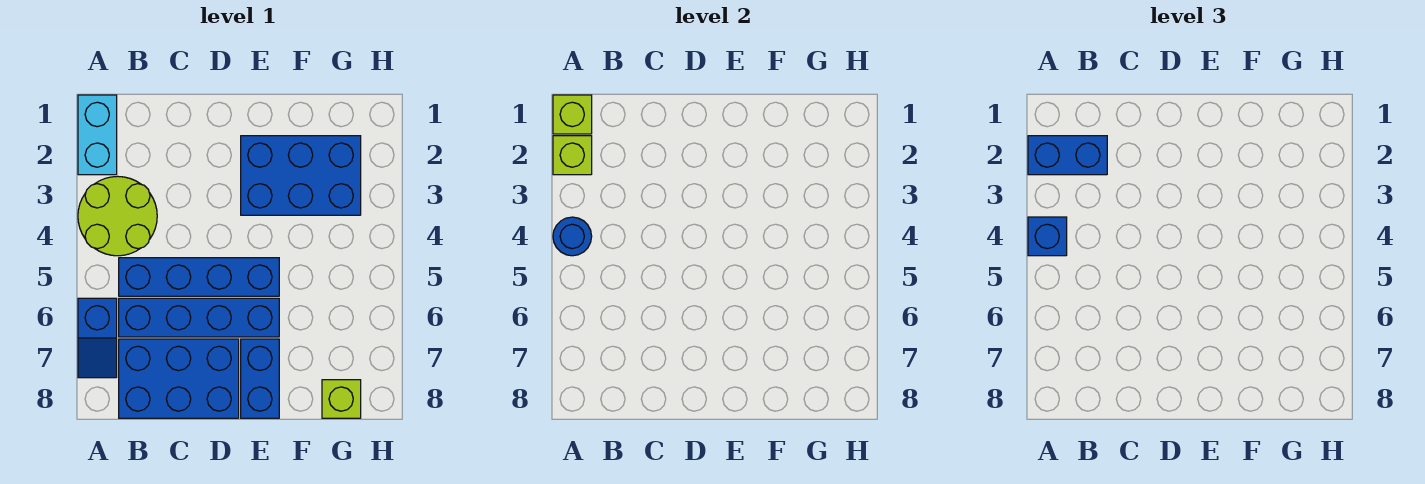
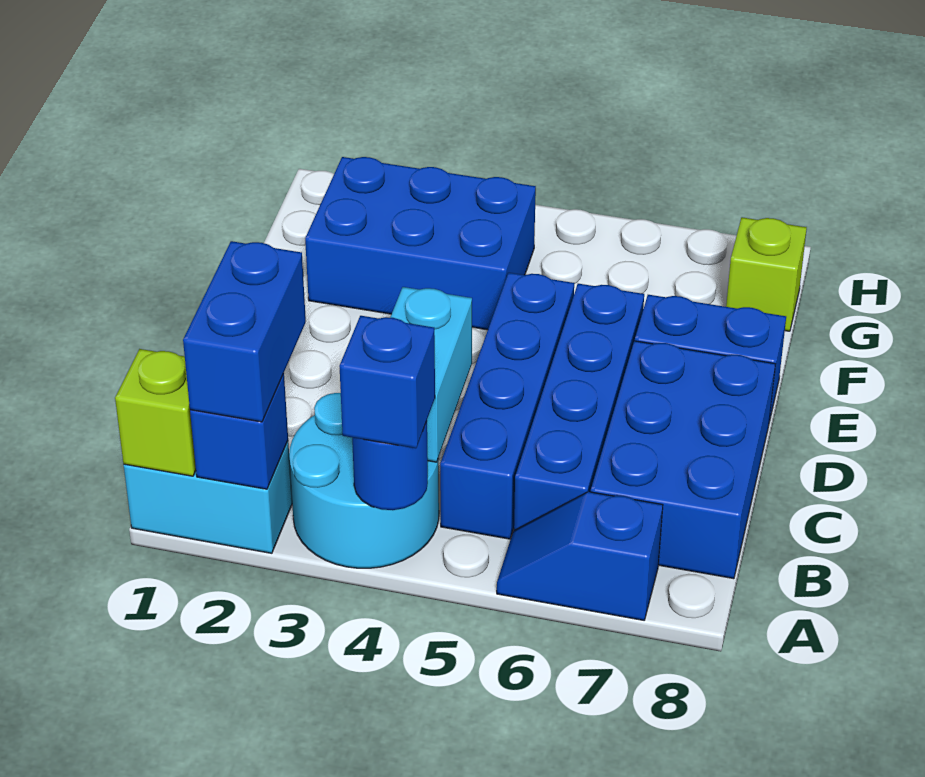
lime 1x1 brick [553,136,592,175] -> blue 1x1 brick [190,374,288,489]
lime 2x2 round brick [78,176,157,256] -> cyan 2x2 round brick [289,393,439,568]
blue 1x2 slope [78,298,117,378] -> blue 1x2 slope turned to [497,492,663,620]
none -> cyan 1x2 brick [390,287,472,462]
blue 2x3 brick [241,136,361,215] -> blue 2x3 brick turned to [305,157,536,330]

